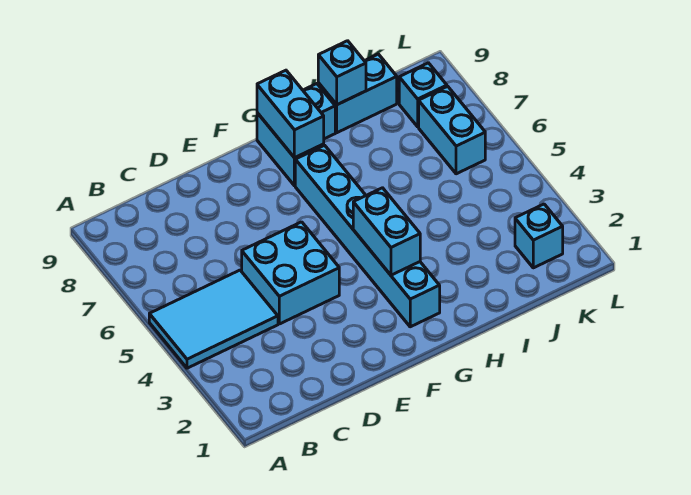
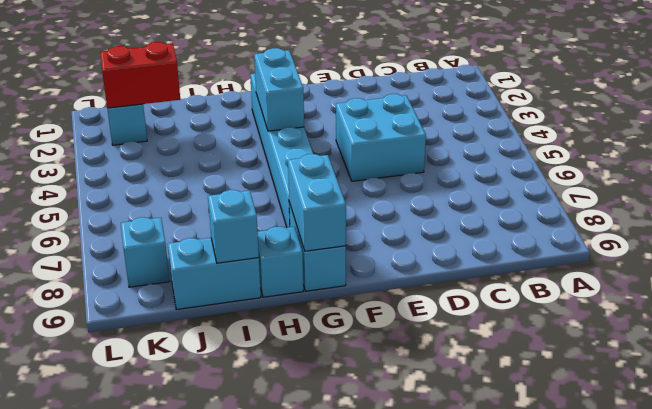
cyan 2x3 tile [149,270,278,368] -> none
none -> red 1x2 brick [100,42,180,108]
cyan 1x2 brick [419,86,485,174] -> none

